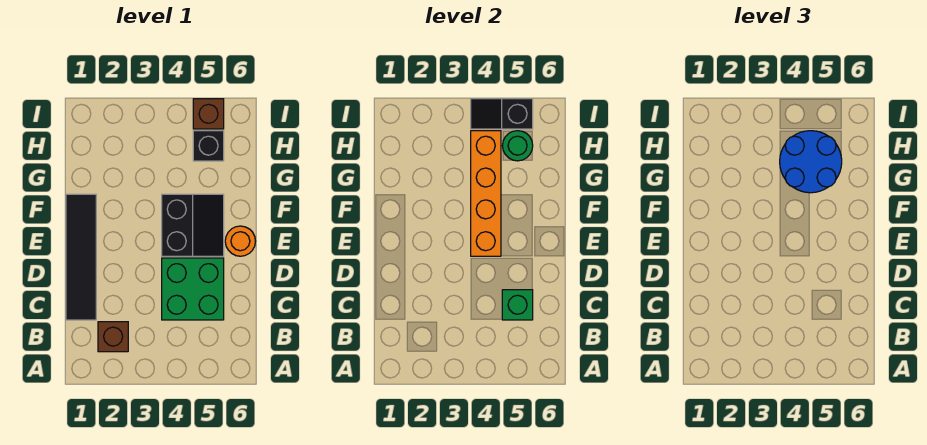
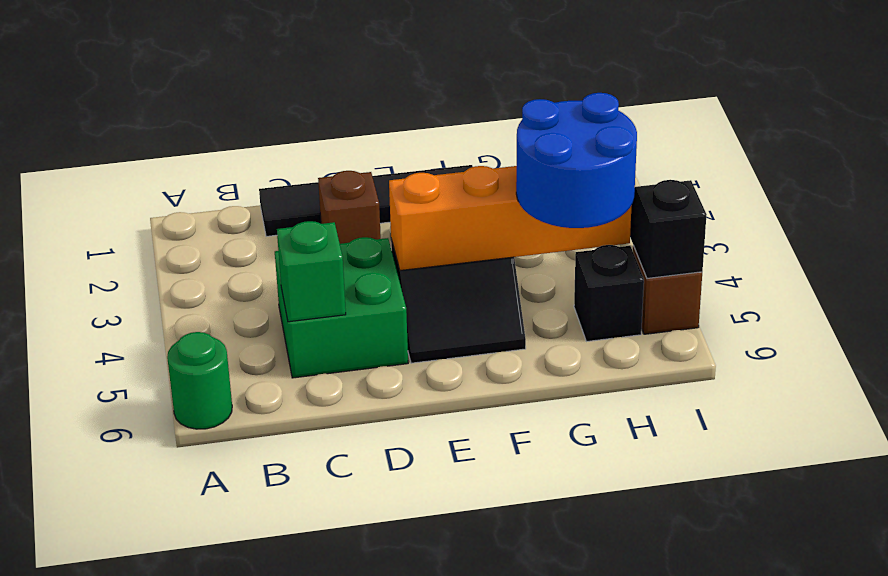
brown 1x1 brick [98,322,128,352] -> brown 1x1 brick moved to [318,171,381,244]
orange 1x1 round brick [225,226,256,256] -> none
green 1x1 round brick [502,131,533,161] -> green 1x1 round brick moved to [167,332,232,429]

